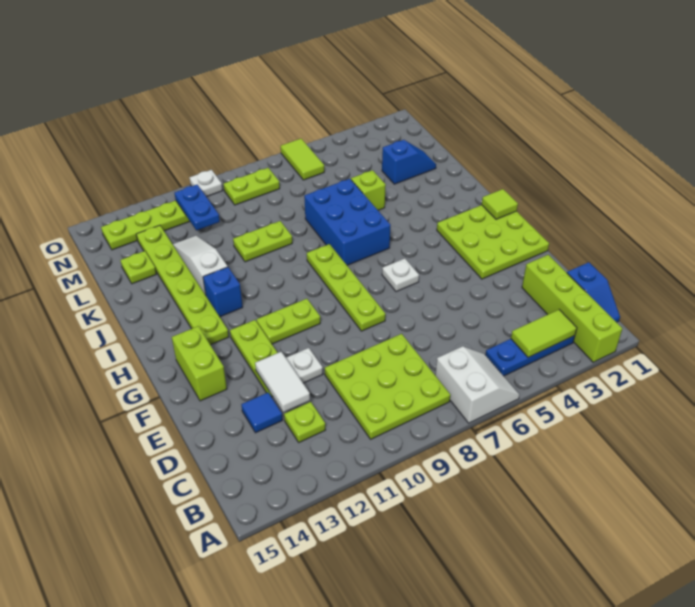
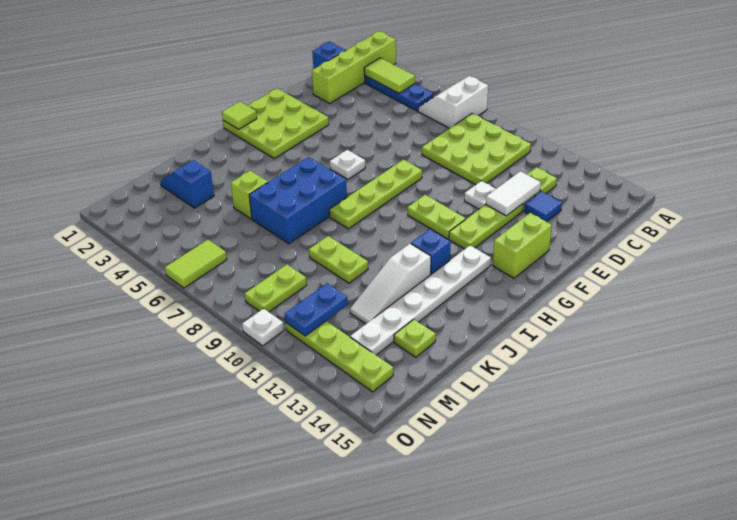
lime 1x6 plate [136,225,229,345] -> white 1x6 plate [350,245,491,355]
lime 1x2 plate [224,168,280,205] -> lime 1x2 plate turned to [245,264,307,312]

